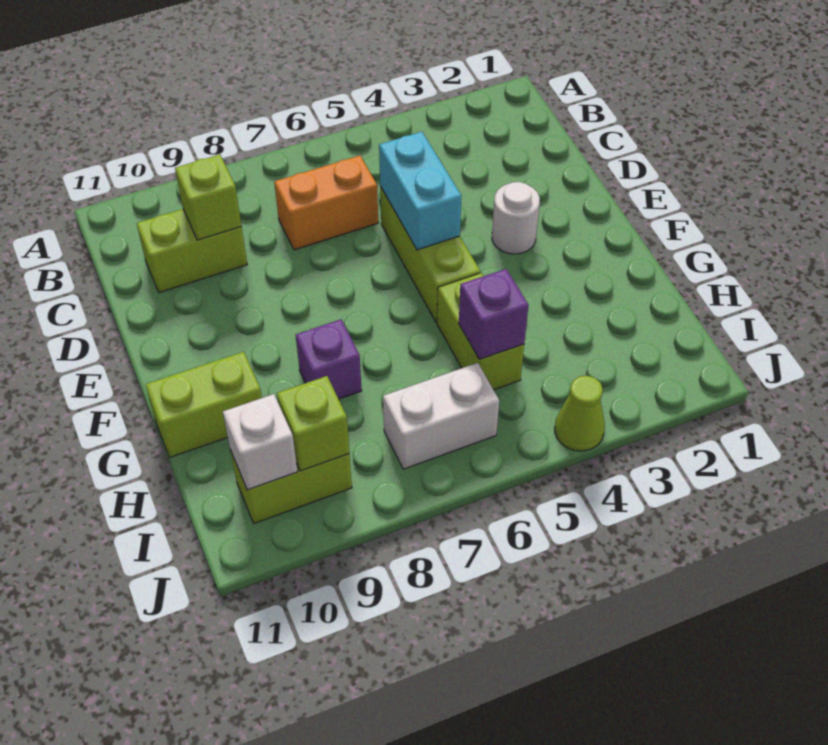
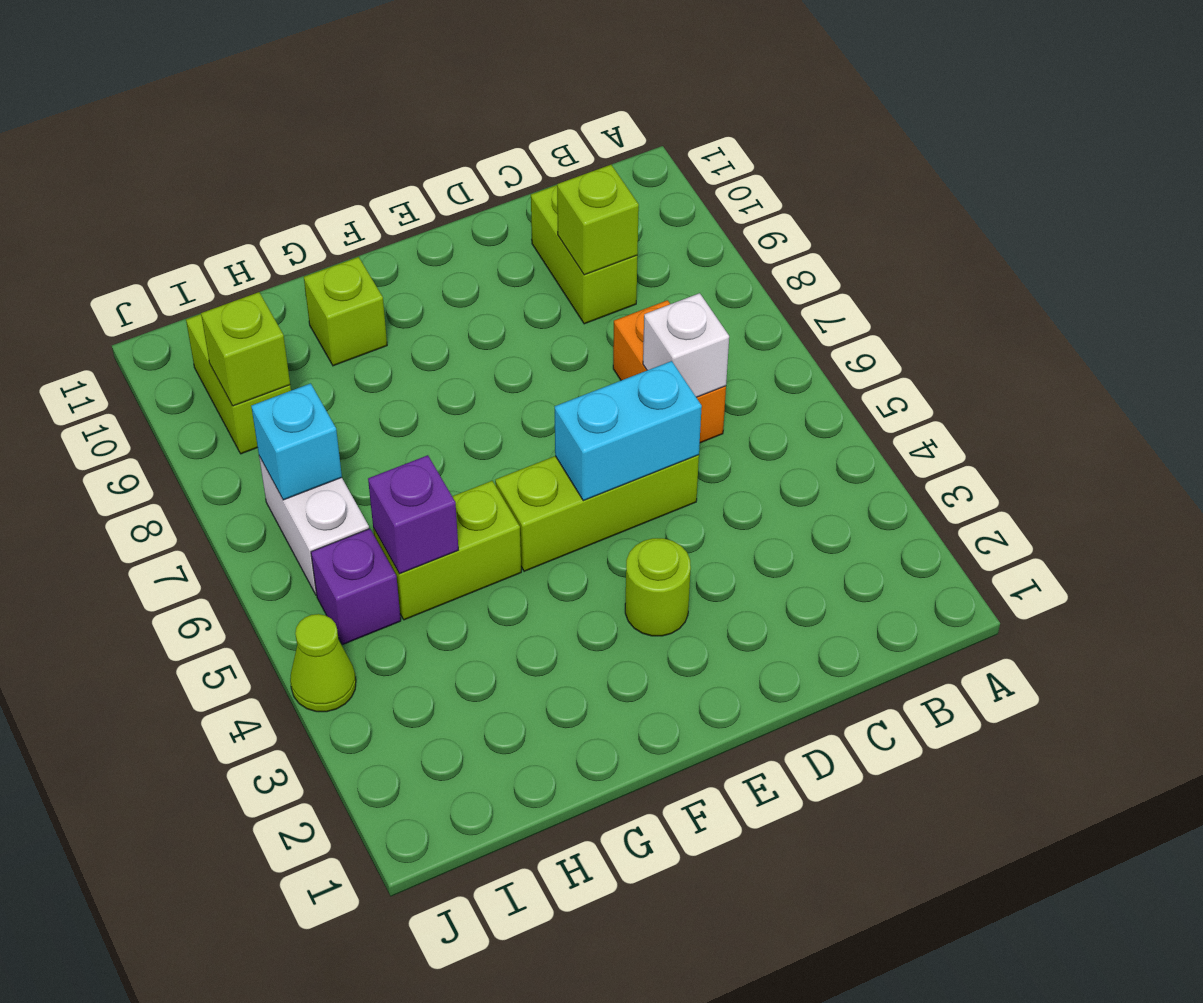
white 1x1 round brick [492,182,540,254] -> lime 1x1 round brick [625,538,691,636]
purple 1x1 brick [296,319,362,399] -> purple 1x1 brick moved to [311,529,401,645]
lime 1x2 brick [145,352,262,457] -> lime 1x1 brick [304,257,387,366]
none -> cyan 1x1 brick [251,383,342,500]
white 1x1 brick [223,394,298,490] -> white 1x1 brick moved to [643,293,729,397]

